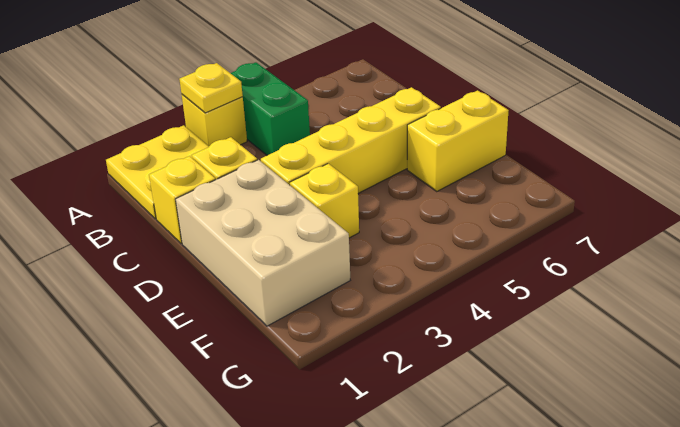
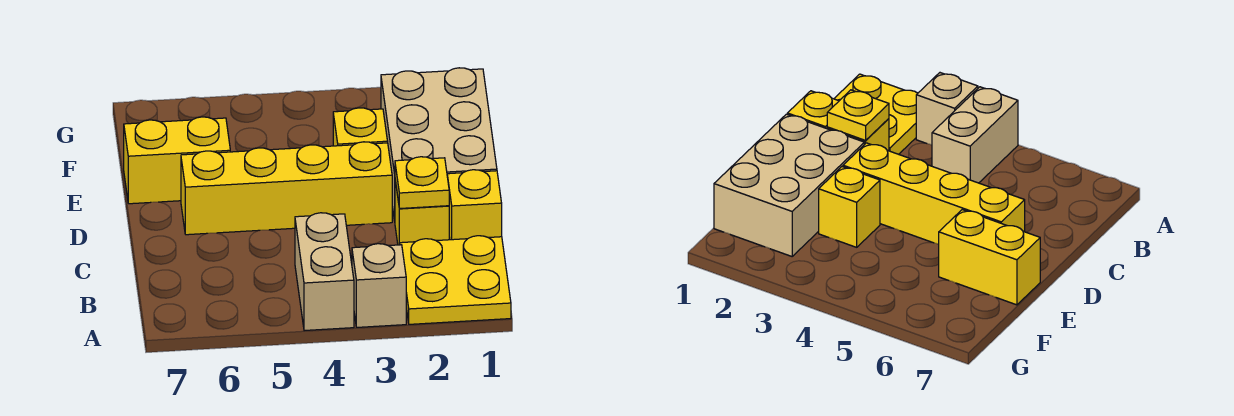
yellow 1x1 brick [182,95,247,146] -> tan 1x1 brick [352,244,406,327]
yellow 1x1 plate [179,63,243,113] -> yellow 1x1 plate moved to [395,157,449,209]
green 1x2 brick [231,62,310,155] -> tan 1x2 brick [295,213,354,331]

